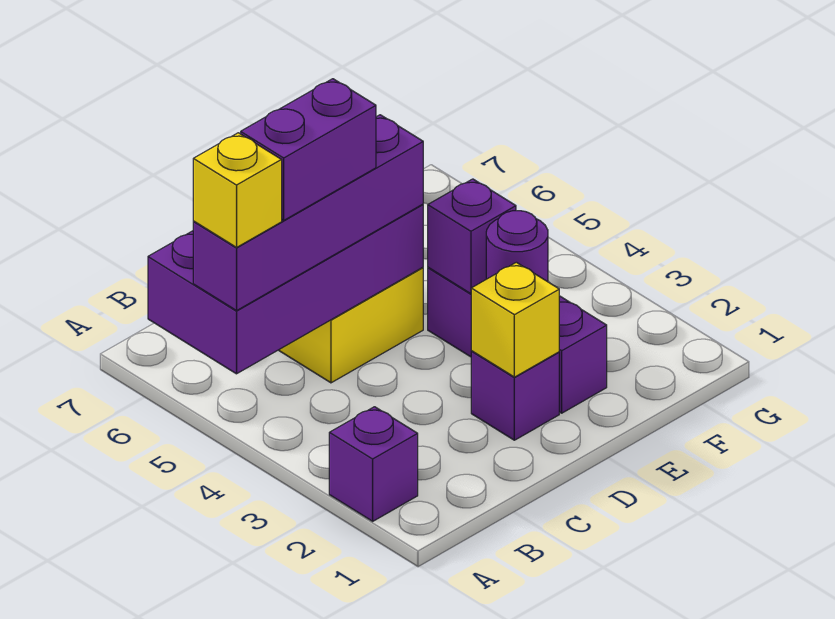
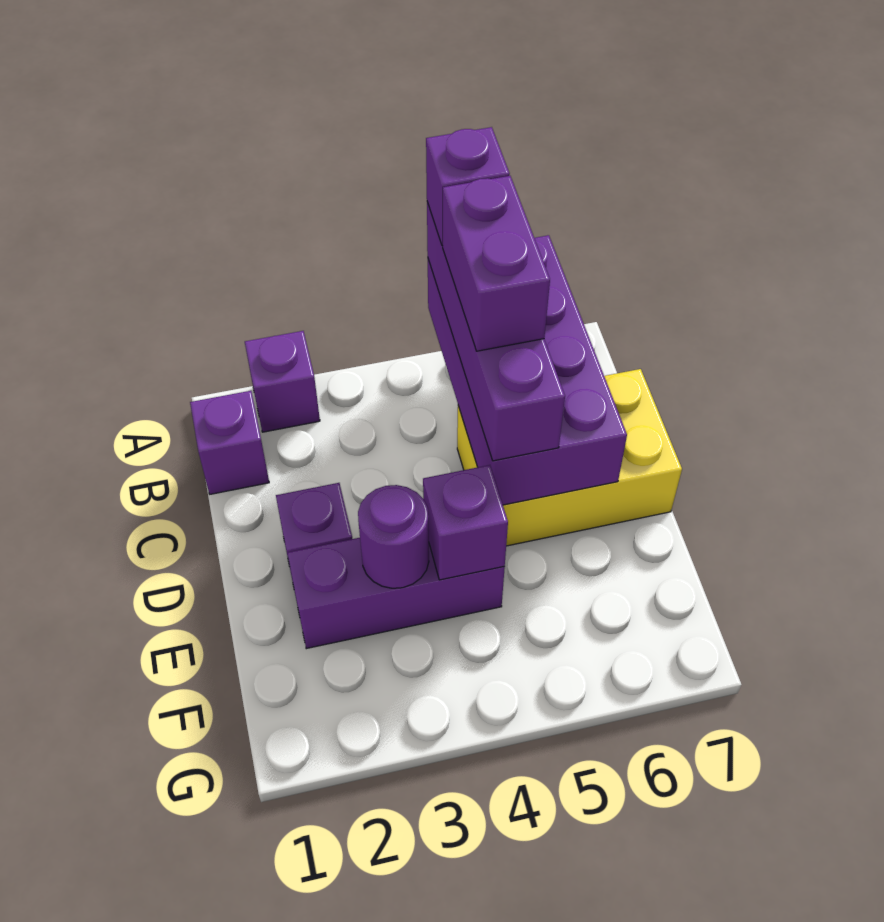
yellow 1x1 brick [193,133,282,248] -> purple 1x1 brick [426,127,510,246]
none -> purple 1x1 brick [190,391,269,494]
yellow 1x1 brick [471,262,559,377] -> none

